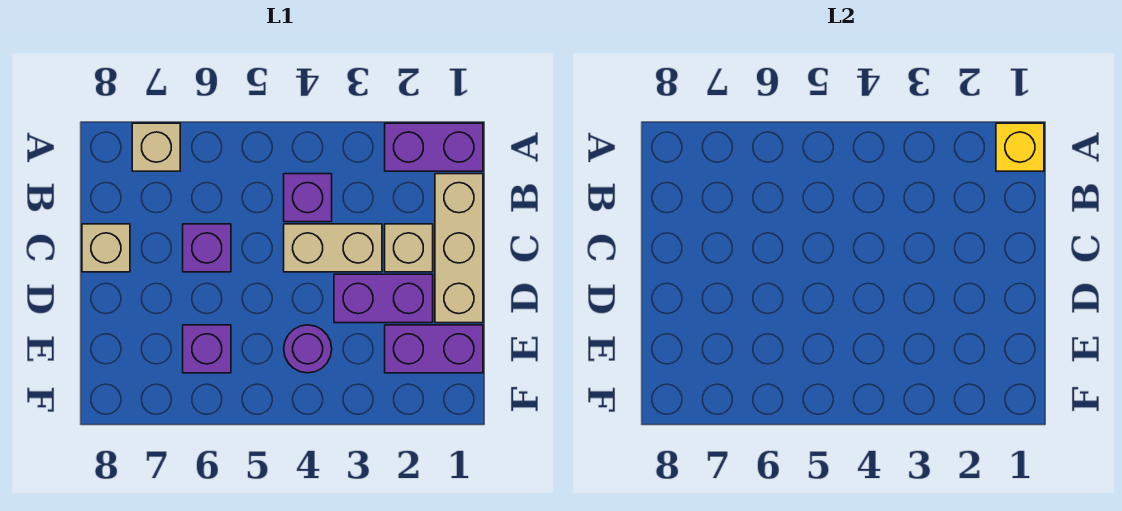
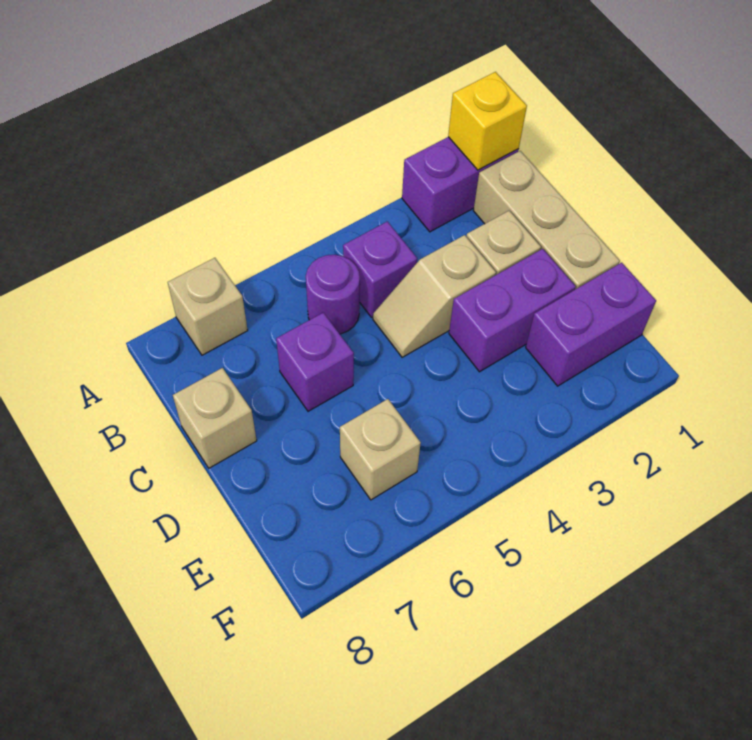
tan 1x2 brick [284,224,382,272] -> tan 1x2 slope [373,235,496,357]
purple 1x1 round brick [284,325,332,373] -> purple 1x1 round brick moved to [306,255,360,334]
purple 1x1 brick [183,325,231,373] -> tan 1x1 brick [340,399,421,500]

